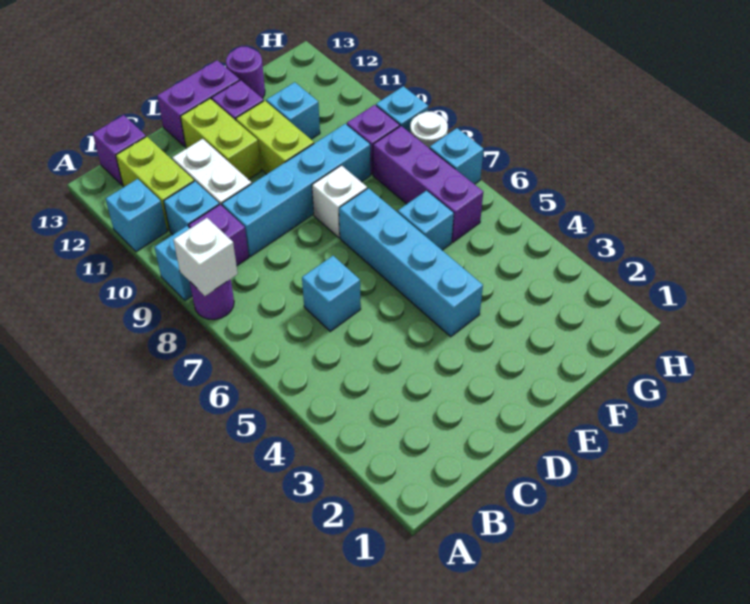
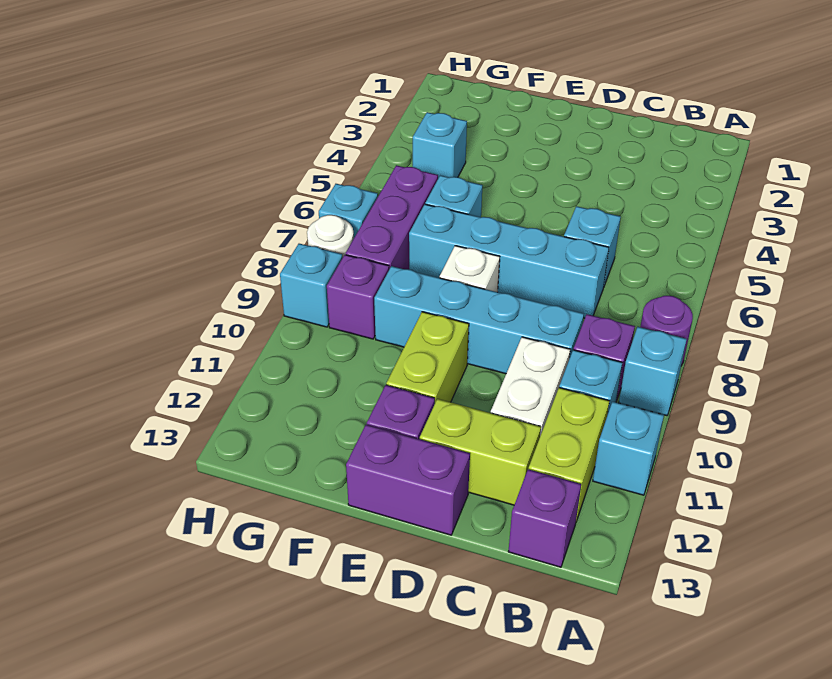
white 1x1 brick [173,218,238,296] -> none
lime 1x2 brick [180,99,261,180] -> lime 1x2 brick turned to [420,399,541,505]
cyan 1x4 brick [339,188,483,337] -> cyan 1x4 brick turned to [409,204,609,318]
cyan 1x1 brick [266,82,320,139] -> cyan 1x1 brick moved to [413,112,467,178]
purple 1x1 round brick [226,46,265,98] -> none

